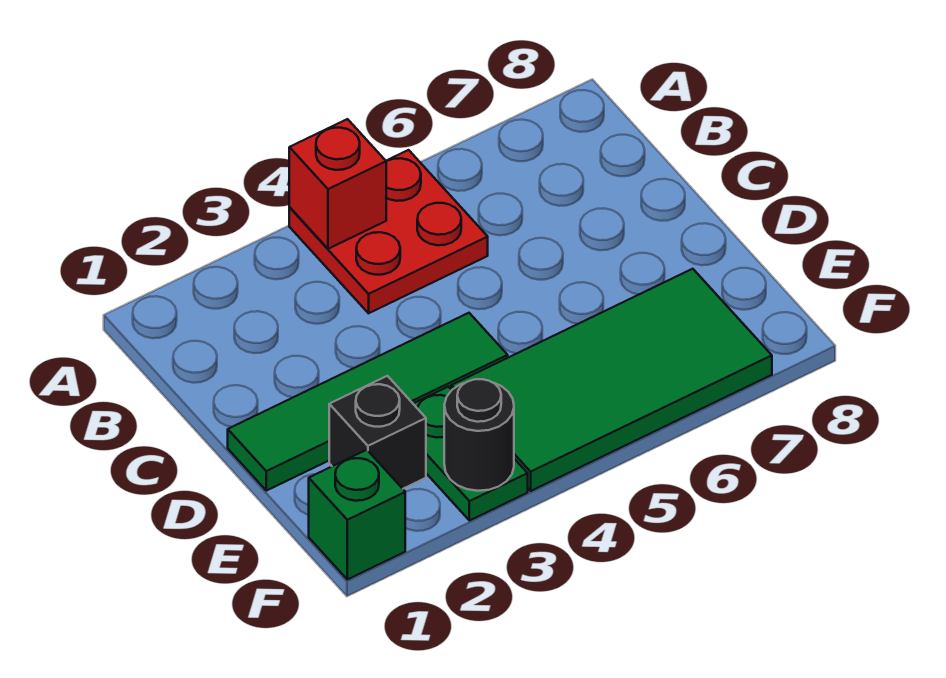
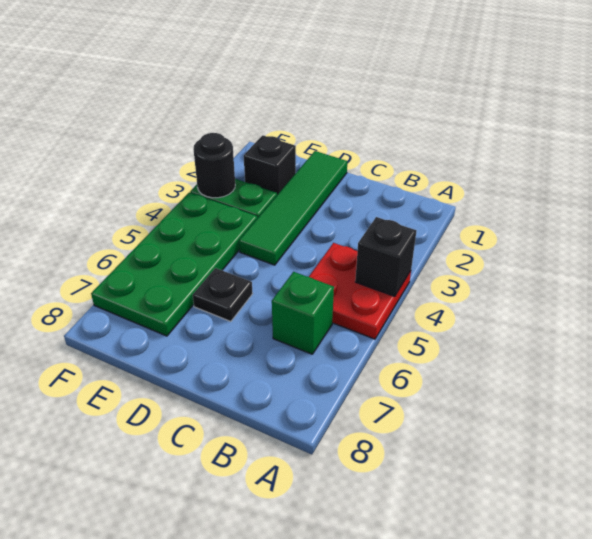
red 1x1 brick [289,119,386,249] -> black 1x1 brick [355,217,416,296]
none -> black 1x1 plate [193,268,253,322]
green 2x4 tile [451,269,772,491] -> green 2x4 plate [91,192,257,336]
green 1x1 brick [309,450,405,579] -> green 1x1 brick moved to [272,272,334,354]

